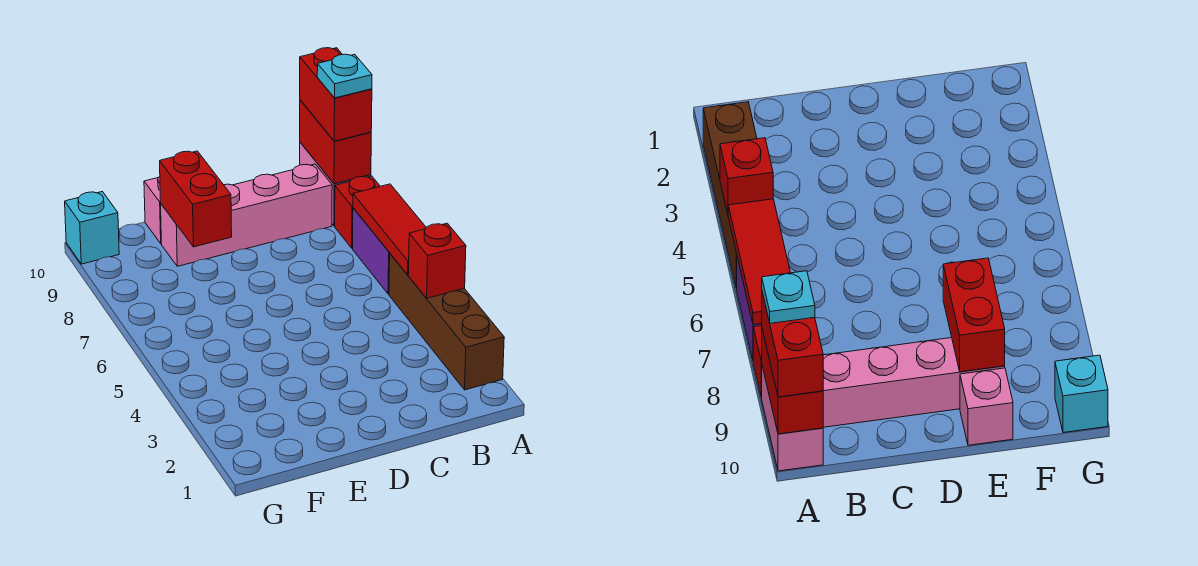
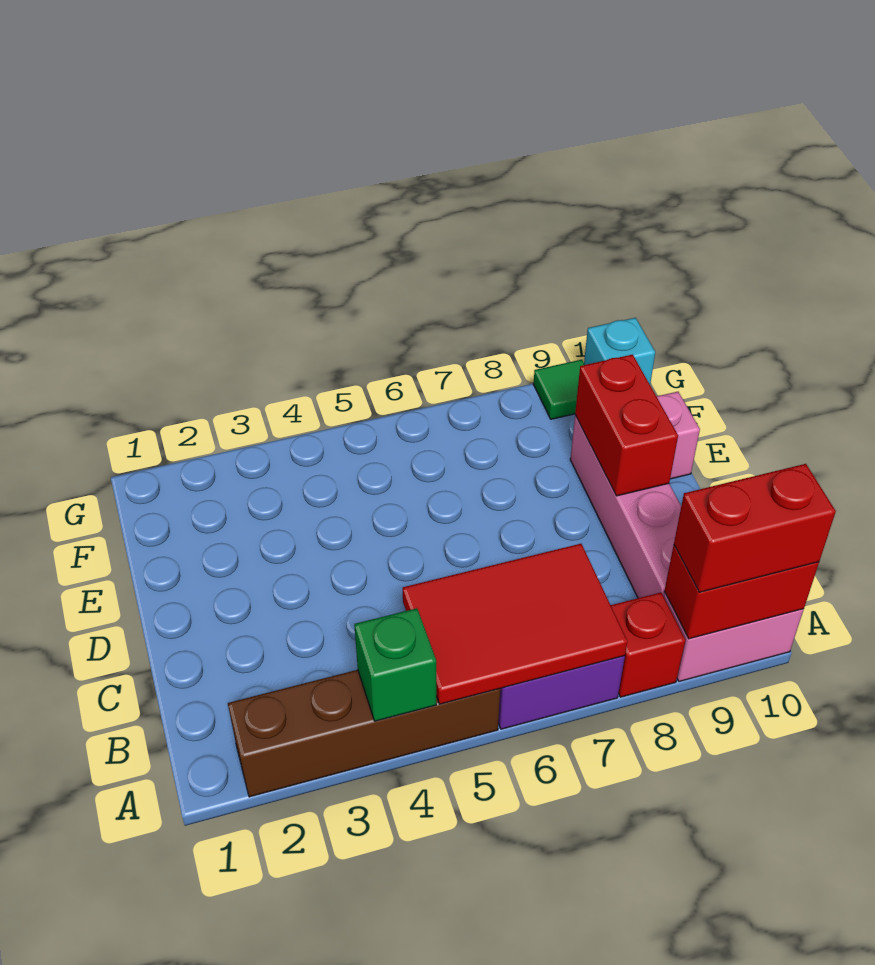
red 1x1 brick [408,223,466,298] -> green 1x1 brick [354,608,436,721]
red 1x3 tile [353,184,426,274] -> red 2x3 tile [403,544,627,704]
cyan 1x1 plate [317,54,372,98] -> none
red 1x2 brick [160,151,232,247] -> red 1x2 brick turned to [575,355,678,496]
none -> green 1x1 tile [533,360,585,419]

